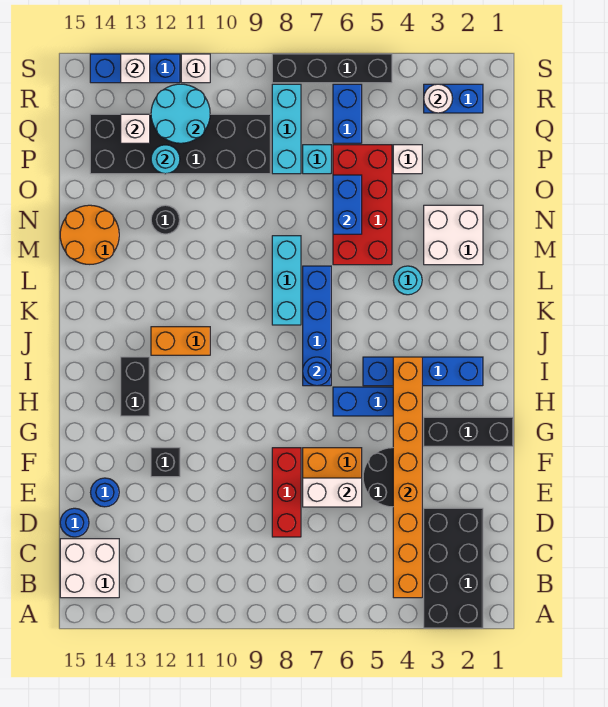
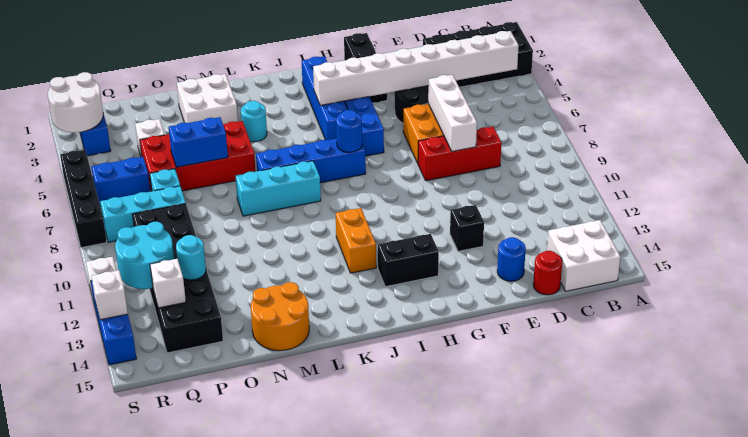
orange 1x8 brick [393,357,422,598] -> white 1x8 brick [313,31,519,105]
blue 1x1 round brick [60,508,89,537] -> red 1x1 round brick [533,251,562,295]
white 1x2 brick [303,478,362,507] -> white 1x3 brick [428,75,477,151]
black 1x1 round brick [151,205,180,234] -> none
white 1x1 round brick [424,84,453,113] -> white 2x2 round brick [48,72,103,133]

